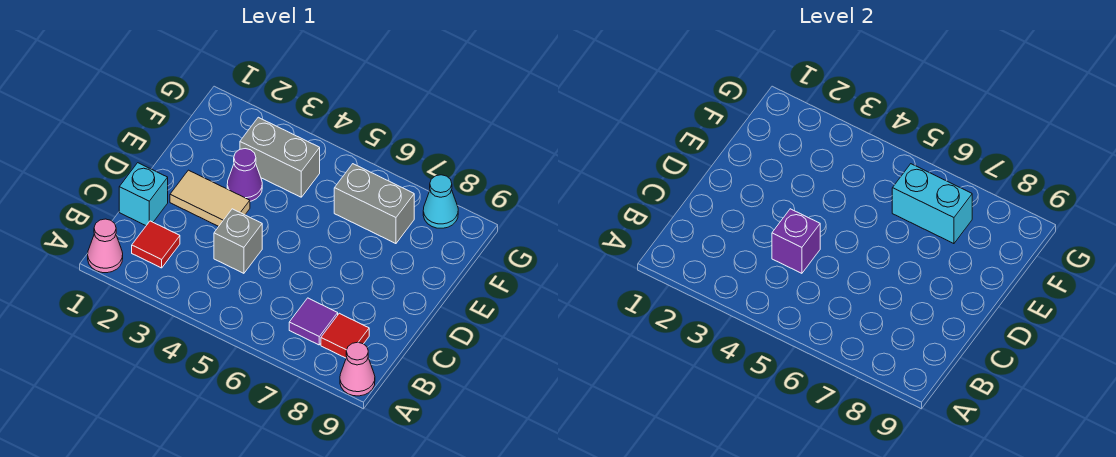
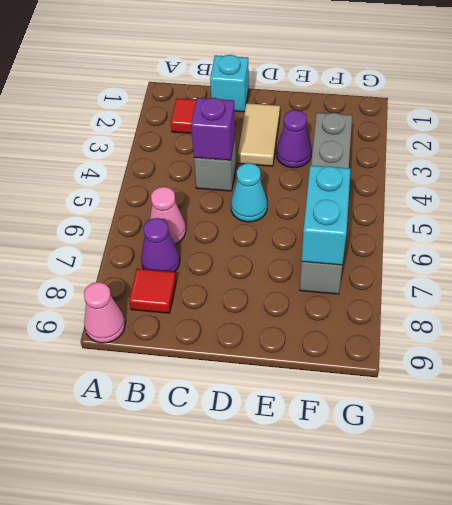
pink 1x1 cone [88,219,123,273] -> pink 1x1 cone moved to [150,187,186,244]
purple 1x1 tile [289,298,338,345] -> purple 1x1 cone [141,218,180,272]
cyan 1x1 cone [423,175,458,228] -> cyan 1x1 cone moved to [231,163,267,222]

